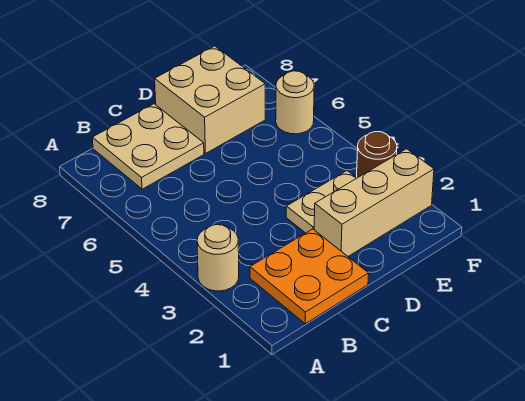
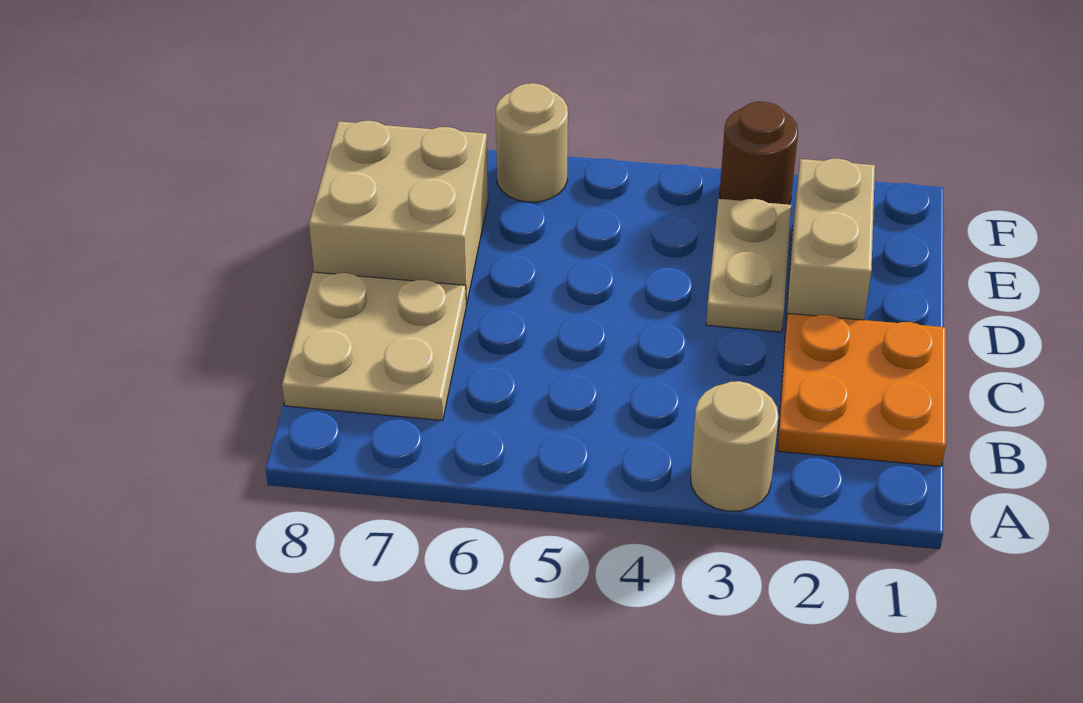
tan 1x3 brick [314,149,434,256] -> tan 1x2 brick [786,159,875,324]

